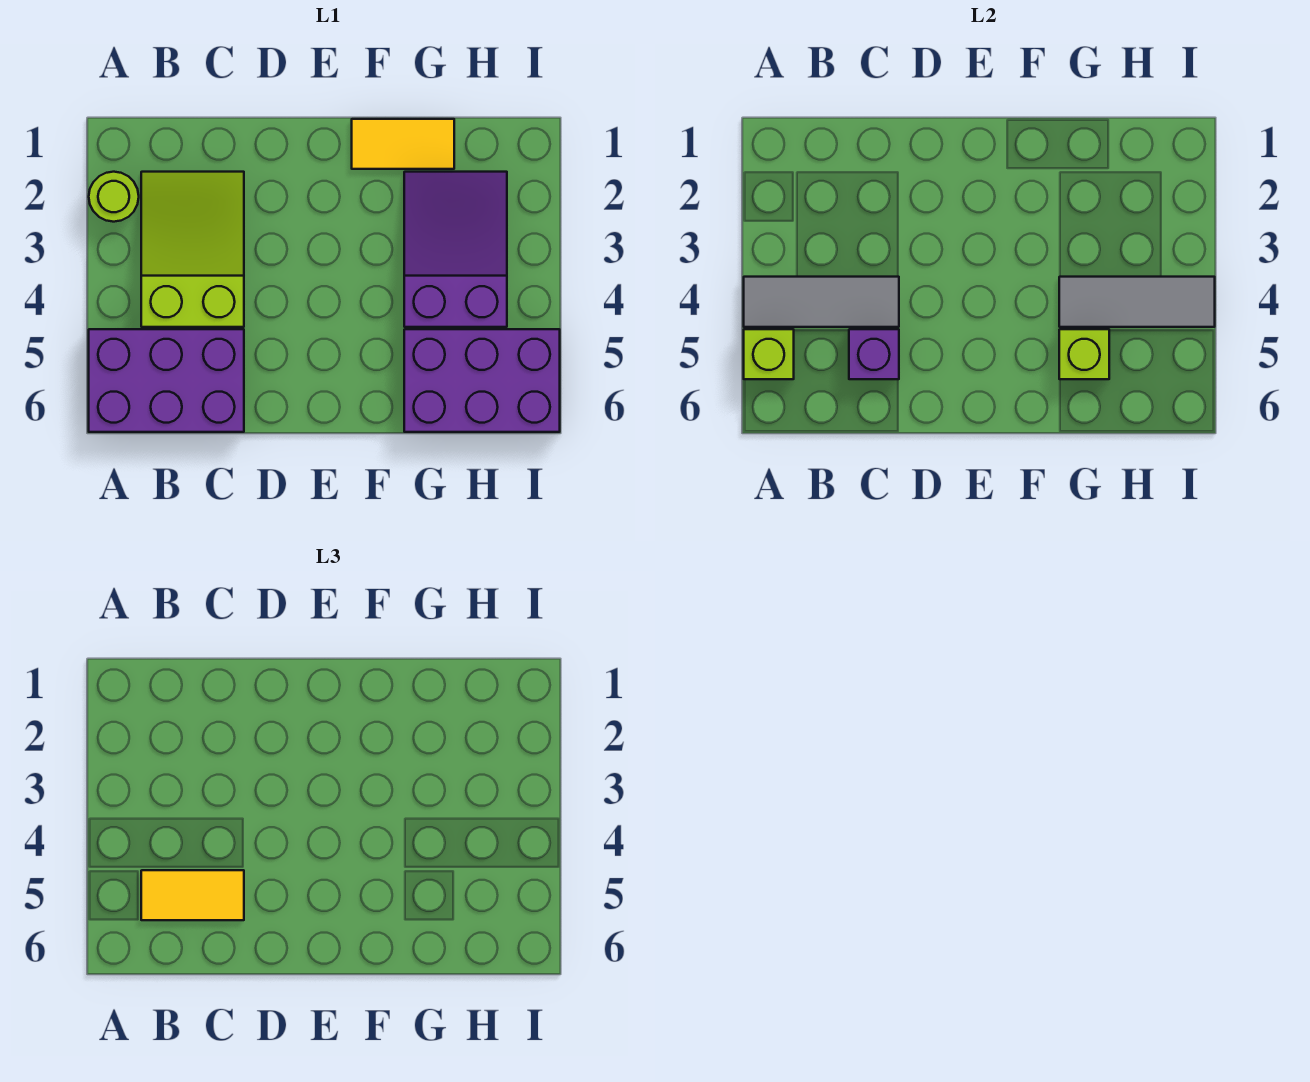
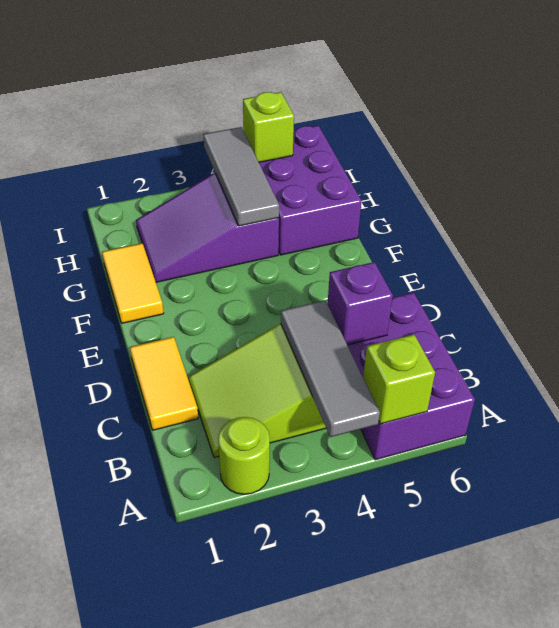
yellow 1x2 tile [141,870,244,920] -> yellow 1x2 tile moved to [130,337,198,430]
lime 1x1 brick [1059,329,1109,379] -> lime 1x1 brick moved to [243,92,294,162]

